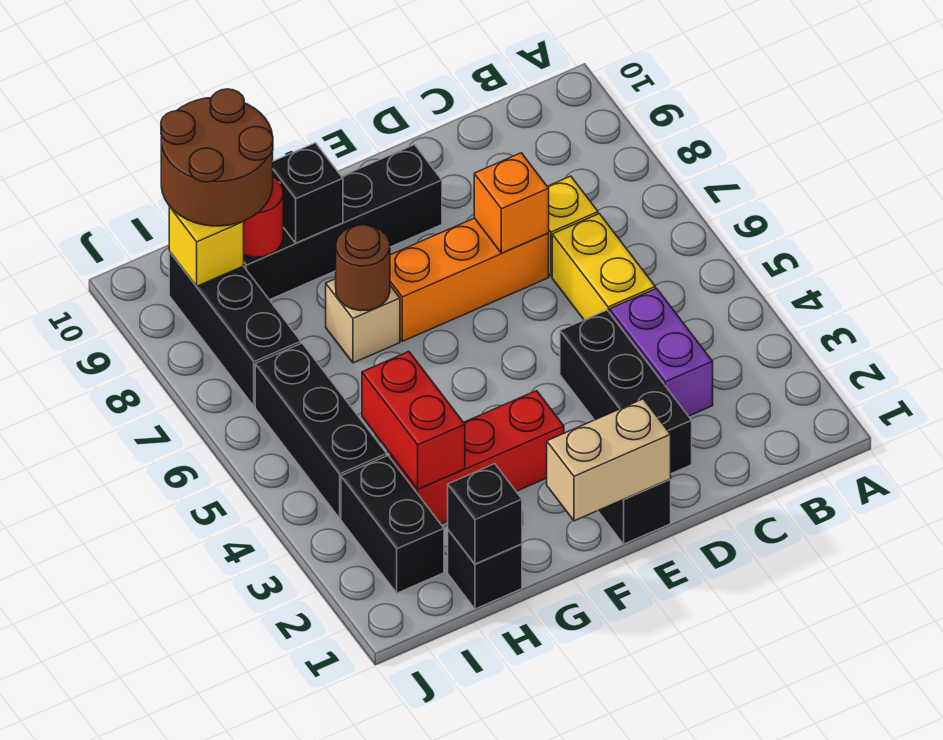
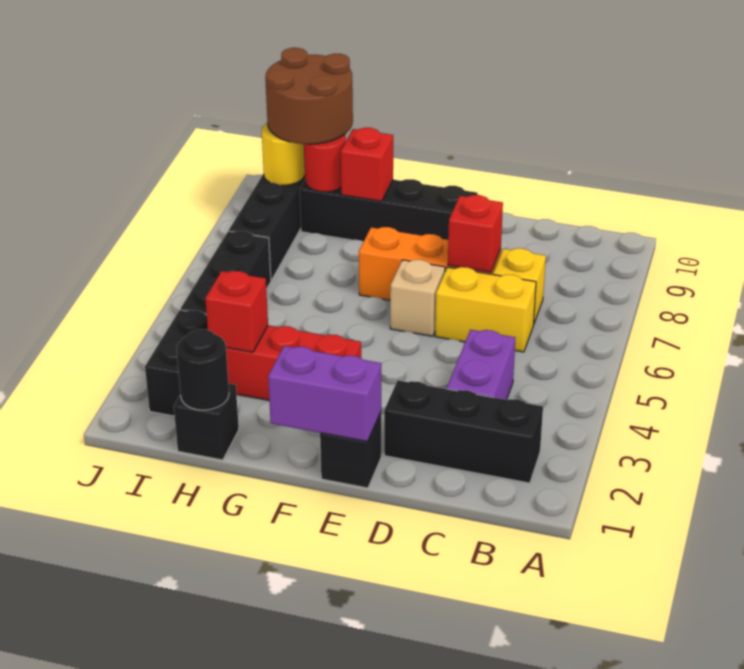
yellow 1x2 brick [552,214,655,320] -> yellow 1x2 brick turned to [435,267,536,352]
black 1x3 brick [560,310,692,474] -> black 1x3 brick turned to [384,380,543,483]
orange 1x1 brick [474,153,549,253] -> red 1x1 brick [448,195,503,272]
tan 1x2 brick [547,399,671,521] -> purple 1x2 brick [268,346,381,442]
tan 1x1 brick [326,279,400,363] -> tan 1x1 brick moved to [390,260,445,336]
brown 1x1 round brick [336,225,390,311] -> none
black 1x1 brick [273,143,343,243] -> red 1x1 brick [341,128,393,201]
black 1x1 brick [448,464,522,564] -> black 1x1 round brick [177,329,229,410]
red 1x2 brick [362,352,465,489] -> red 1x1 brick [205,271,268,352]
yellow 1x1 brick [169,207,244,286] -> yellow 1x1 round brick [262,123,305,185]

